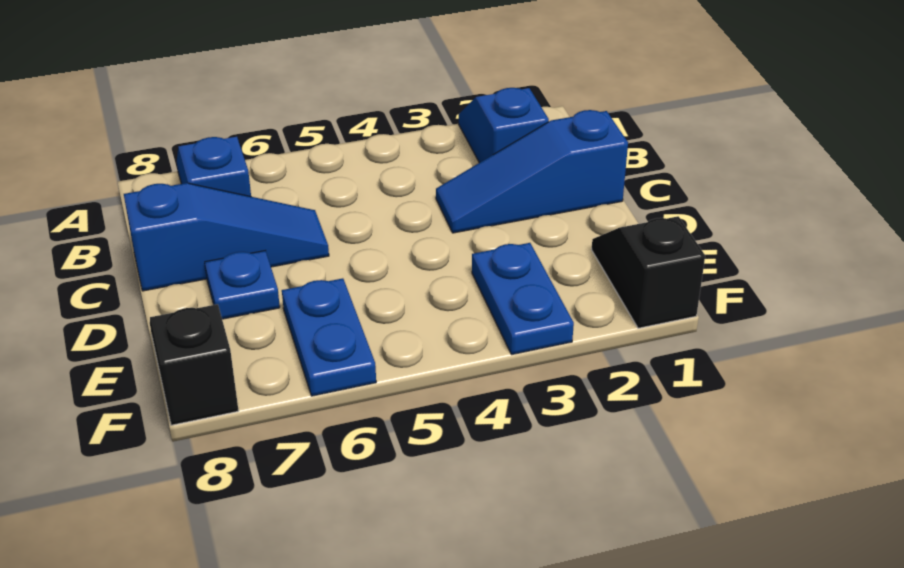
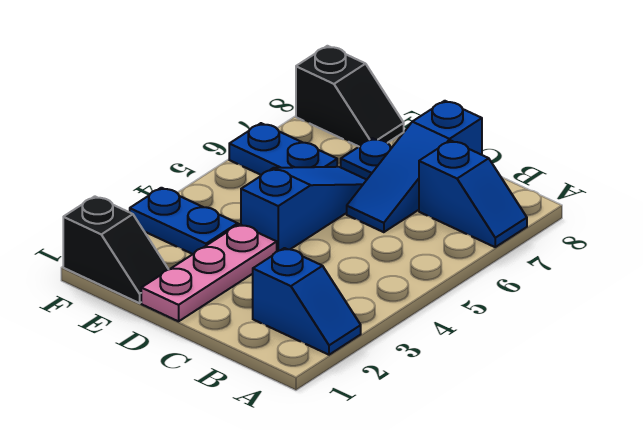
blue 1x3 slope [436,110,628,233] -> blue 1x3 slope moved to [241,167,366,251]
none -> pink 1x3 plate [141,224,277,321]

